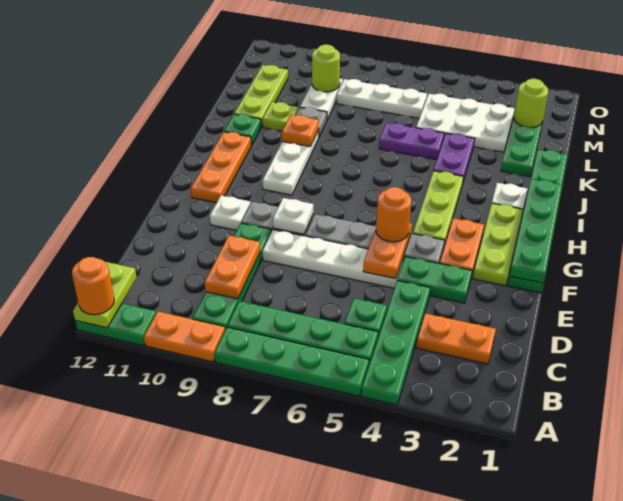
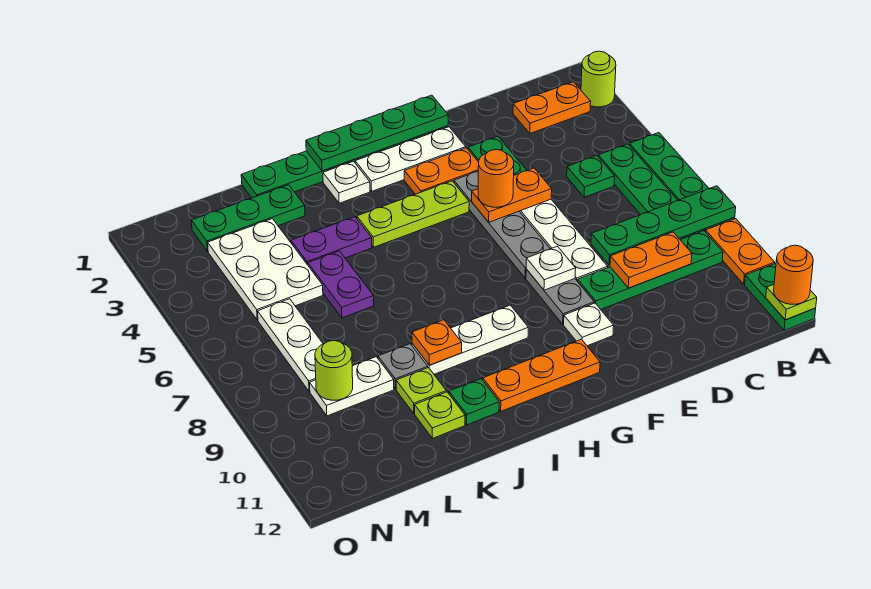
green 1x4 plate [361,281,430,405] -> green 1x4 plate moved to [591,186,736,265]
lime 1x2 plate [73,262,137,328] -> lime 1x1 plate [766,285,817,320]
orange 1x2 plate [416,313,496,364] -> orange 1x2 plate turned to [513,82,591,133]
lime 1x3 plate [473,203,523,286] -> white 1x3 plate [355,127,466,191]
lime 1x3 plate [234,65,288,127] -> lime 1x1 plate [415,392,465,438]
lime 1x1 round brick [514,79,548,128] -> lime 1x1 round brick moved to [581,51,616,107]

